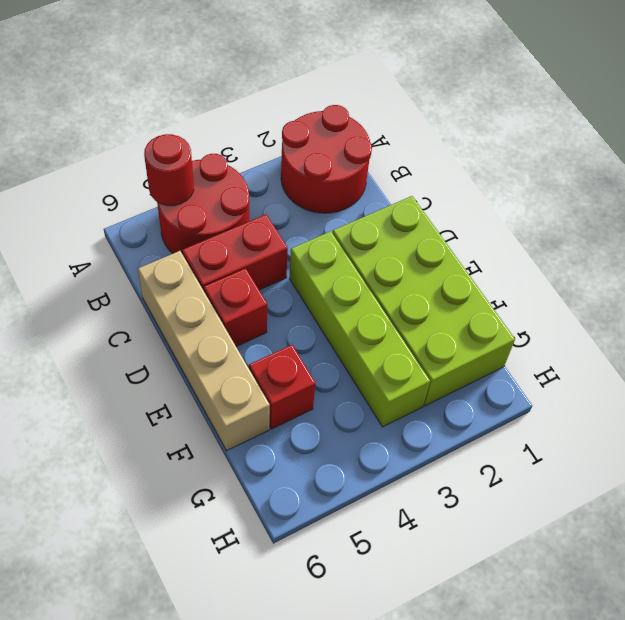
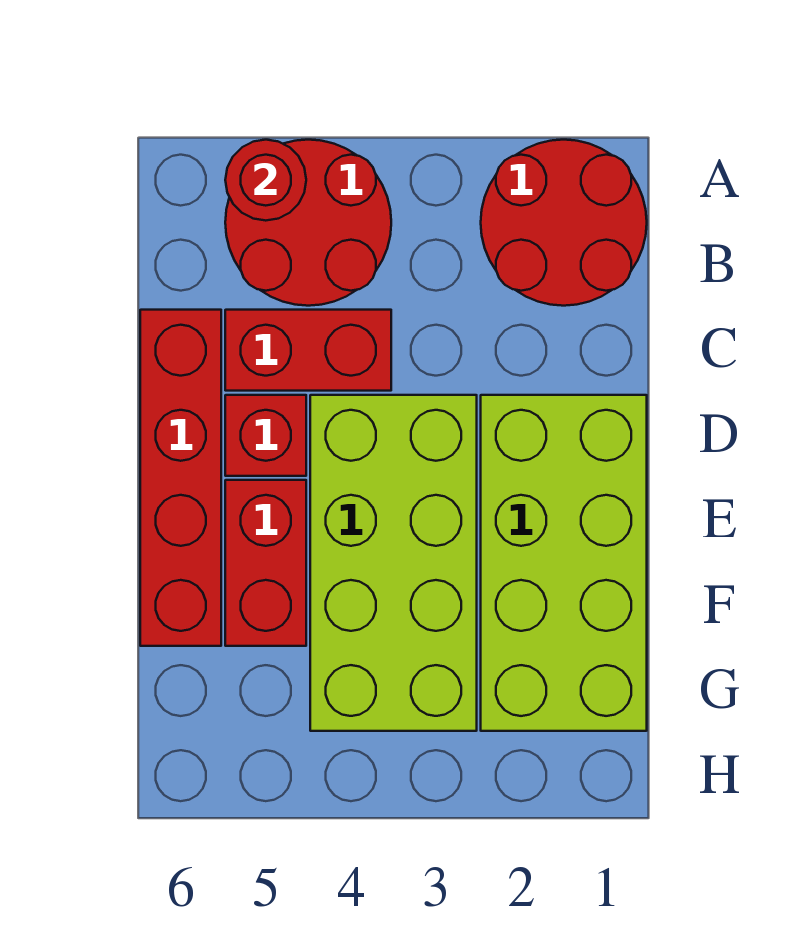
tan 1x4 brick [138,251,270,451] -> red 1x4 brick [140,310,221,646]
lime 1x4 brick [289,231,430,427] -> lime 2x4 brick [310,395,477,731]
red 1x1 brick [249,345,315,429] -> red 1x2 brick [225,480,306,646]

